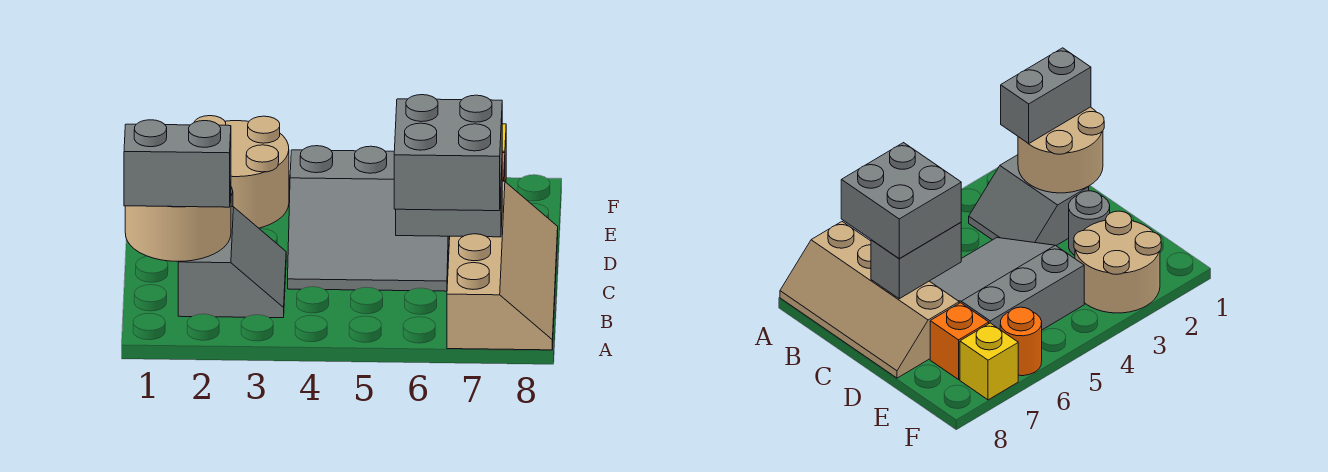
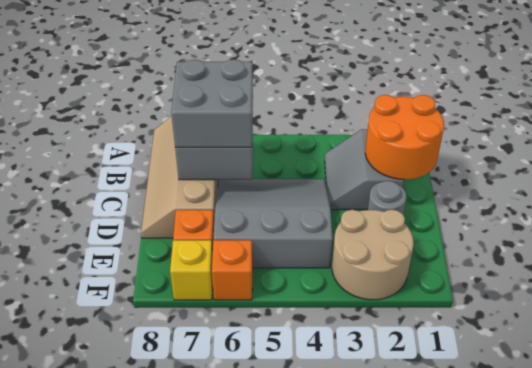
tan 2x2 round brick [125,188,231,261] -> orange 2x2 round brick [365,95,444,180]
grey 1x2 brick [124,120,231,207] -> none
orange 1x1 round brick [1000,307,1042,376] -> orange 1x1 brick [212,240,252,300]

